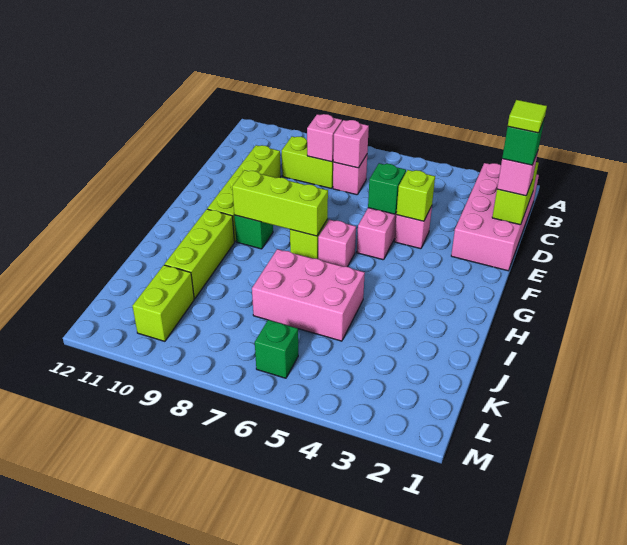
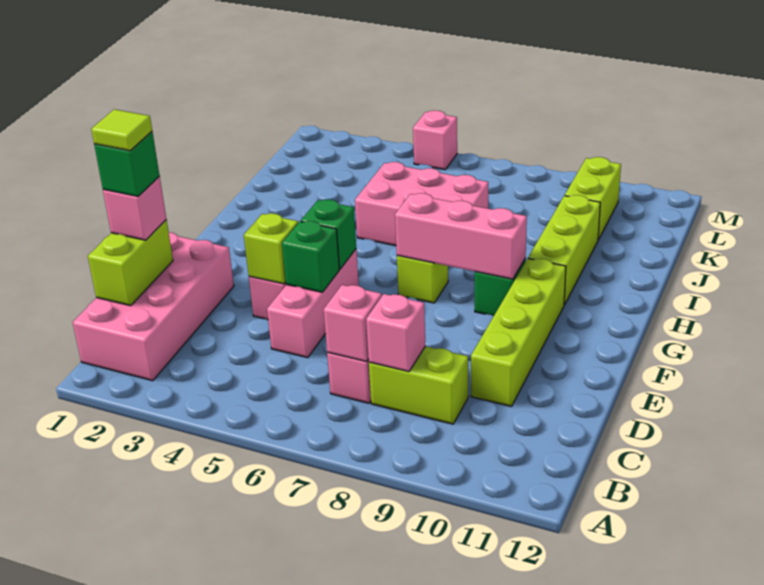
pink 1x1 brick [318,220,356,267] -> pink 1x1 brick moved to [413,110,457,170]
lime 1x3 brick [232,170,328,236] -> pink 1x3 brick [395,193,527,279]
green 1x1 brick [255,320,298,378] -> green 1x1 brick moved to [301,200,356,269]

